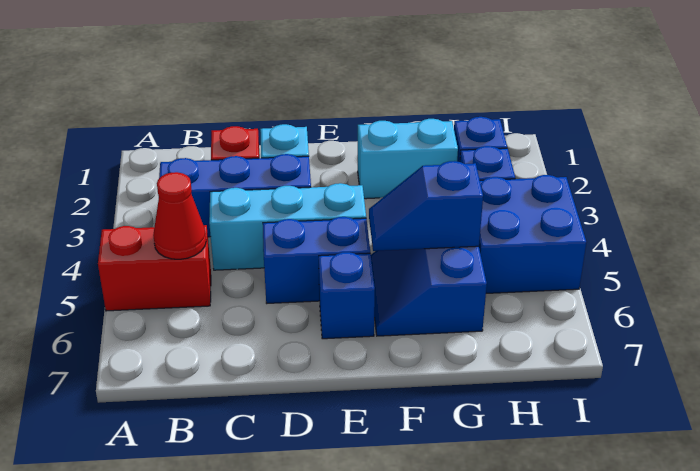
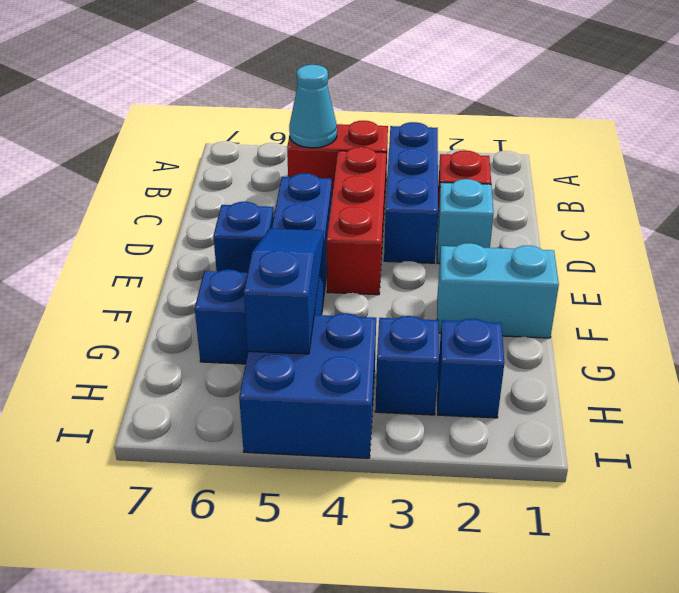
red 1x2 brick [98,225,211,311] -> red 1x2 brick turned to [287,121,388,193]
red 1x1 cone [153,172,206,259] -> cyan 1x1 cone [289,65,337,148]
cyan 1x3 brick [209,183,366,270] -> red 1x3 brick [327,147,386,295]
cyan 1x2 brick [358,119,458,199] -> cyan 1x2 brick turned to [437,243,559,338]
blue 1x2 slope [369,161,483,251] -> blue 1x3 slope [244,229,324,354]

